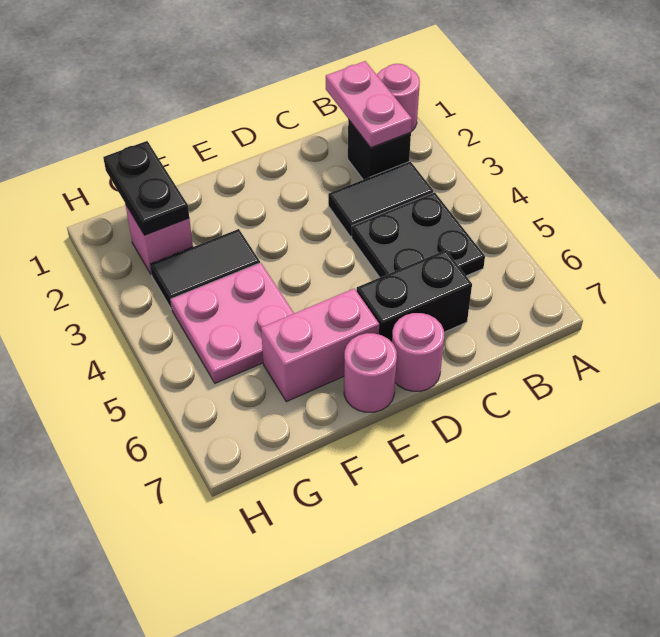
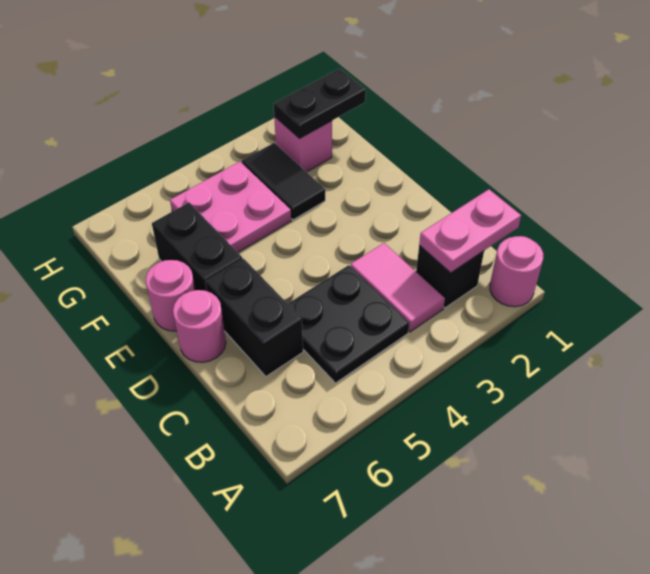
black 1x2 tile [328,161,434,237] -> pink 1x2 tile [350,243,445,332]
pink 1x2 brick [261,288,379,402] -> black 1x2 brick [152,203,242,291]

